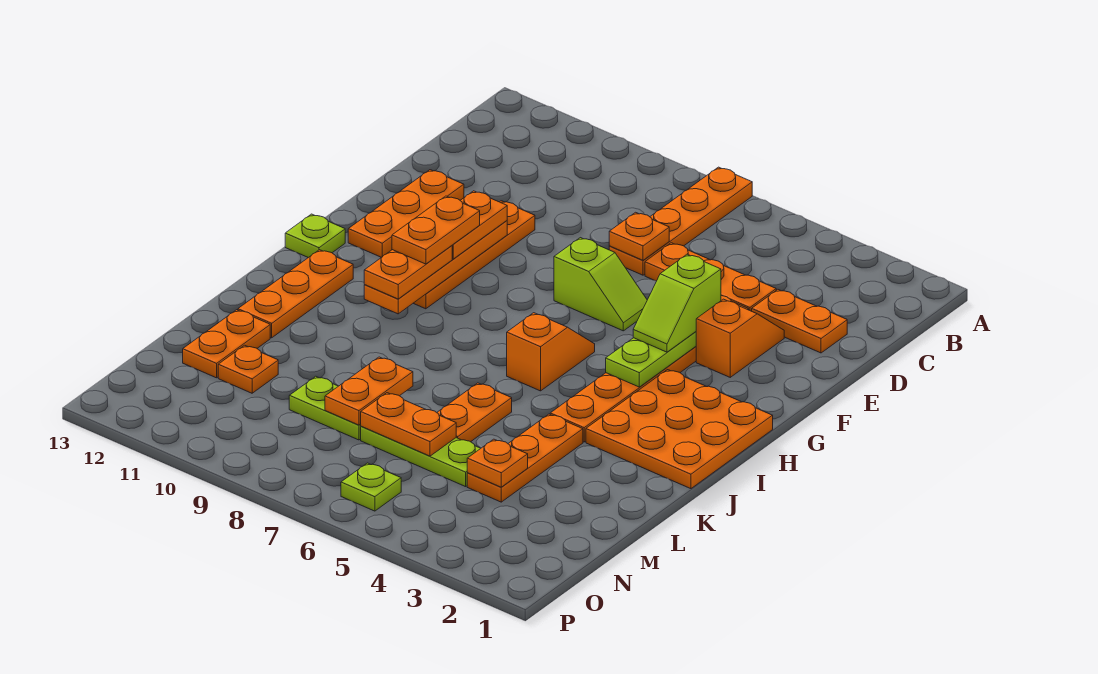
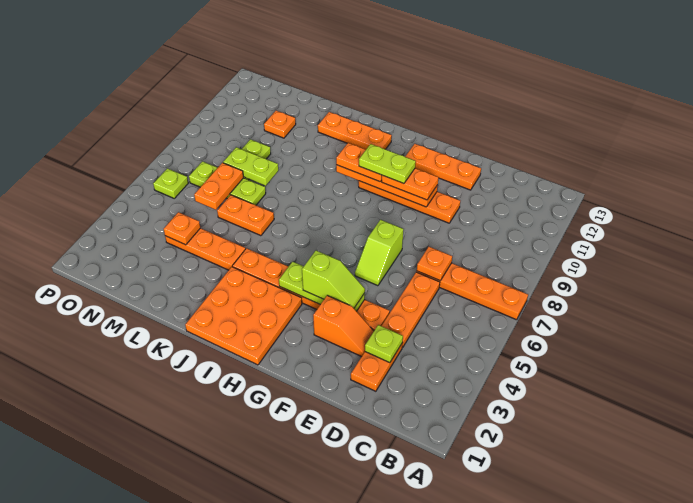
lime 1x2 slope [633,254,721,352] -> lime 1x2 slope turned to [302,251,365,308]
orange 1x2 plate [392,196,480,264] -> lime 1x2 plate [359,144,416,184]
orange 1x2 slope [507,313,595,391] -> none
lime 1x1 plate [285,214,345,258] -> lime 1x1 plate moved to [365,325,403,363]
orange 1x2 plate [325,357,413,425] -> lime 1x2 plate [223,147,278,186]
orange 1x2 plate [183,310,270,378] -> none
lime 1x3 plate [361,427,481,487] -> lime 1x3 plate turned to [189,161,266,205]

